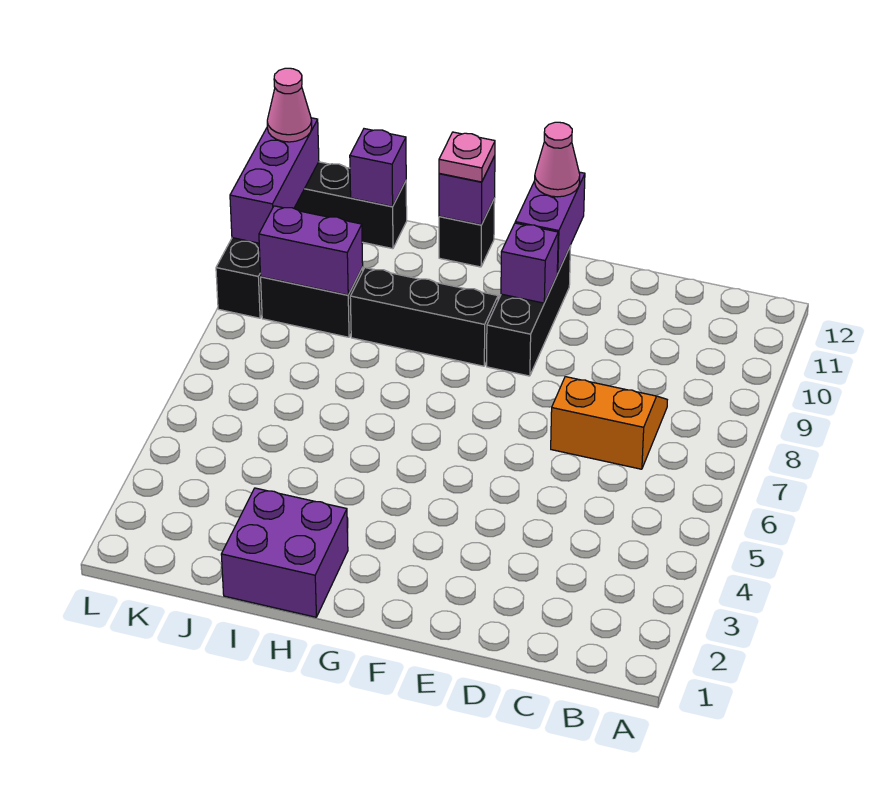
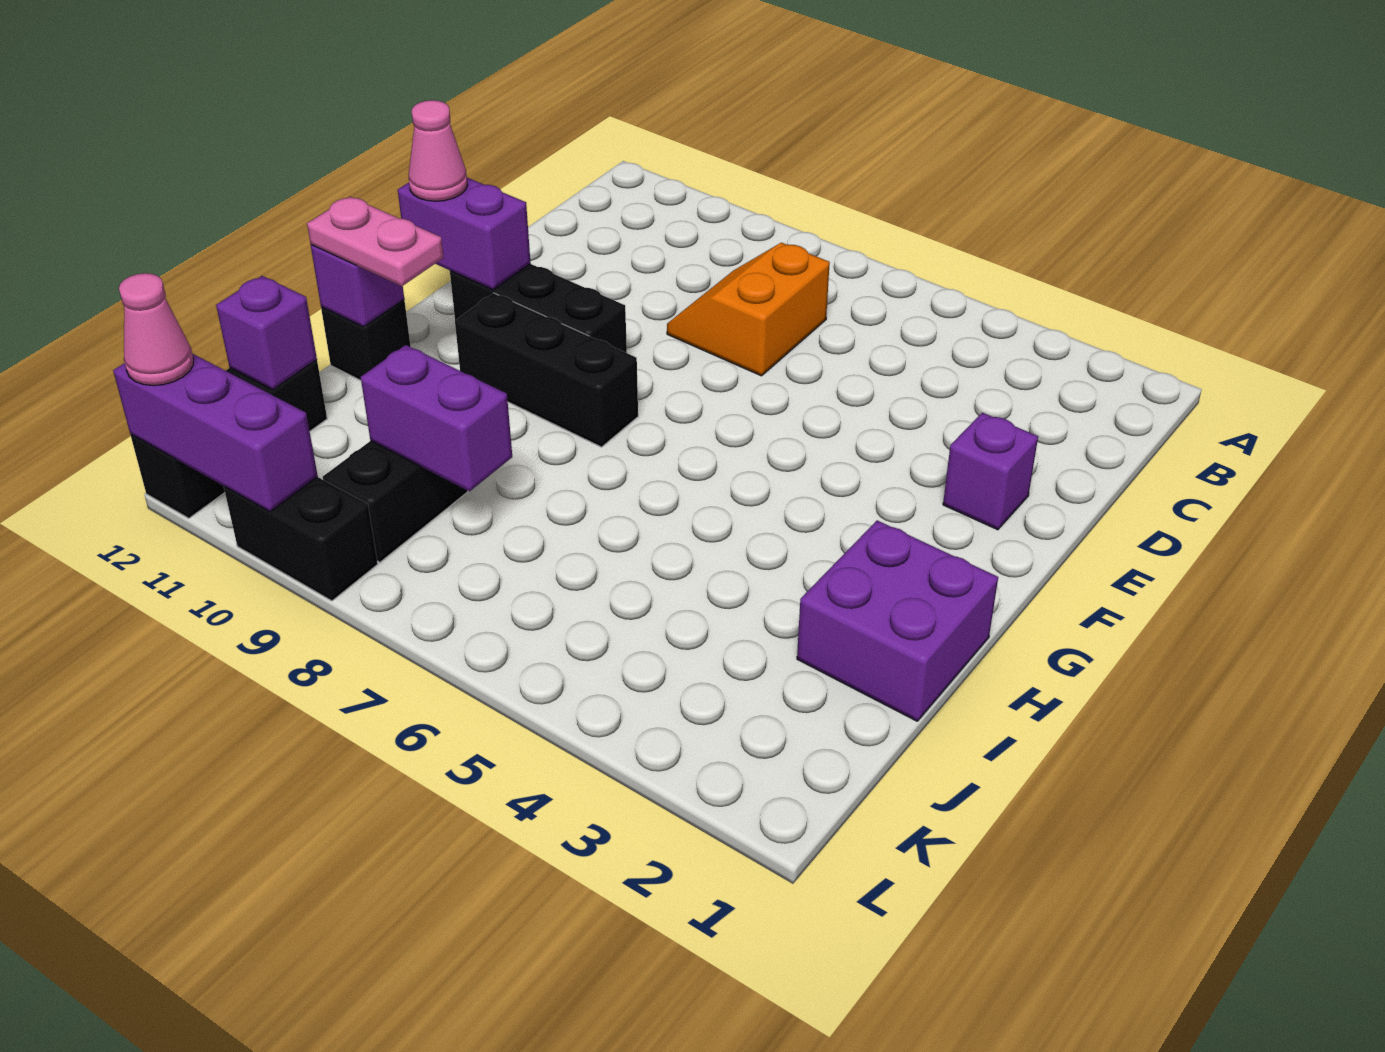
purple 1x1 brick [501,223,558,303] -> purple 1x1 brick moved to [943,413,1038,530]
black 1x3 brick [350,268,498,366] -> black 1x3 brick turned to [455,293,638,447]
pink 1x1 plate [439,132,495,182] -> pink 1x2 plate [307,197,444,286]
purple 1x2 brick [259,206,363,295] -> purple 1x2 brick turned to [361,345,512,491]

